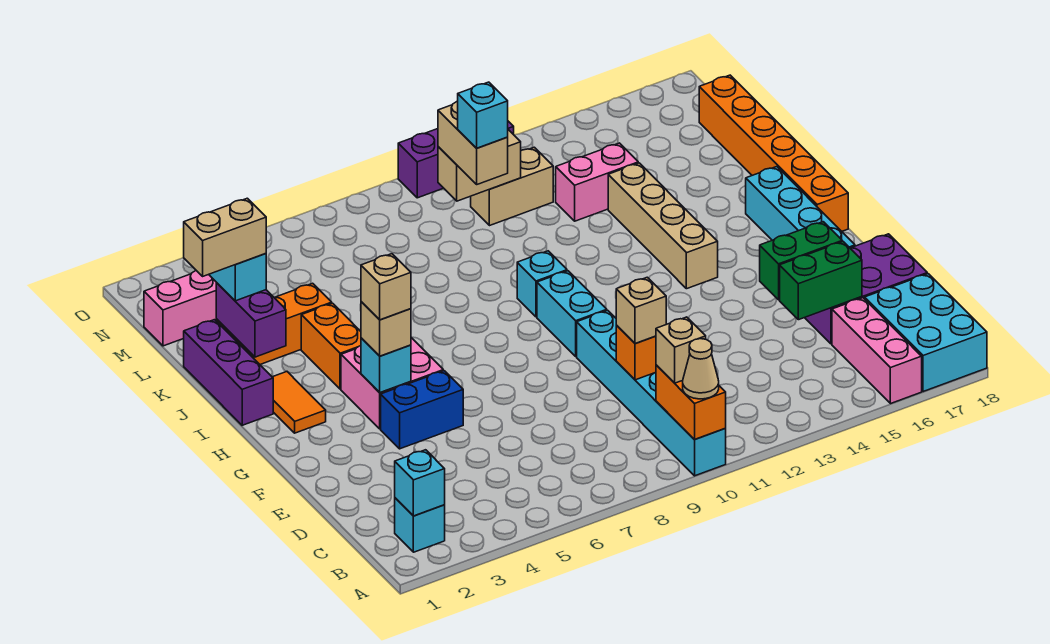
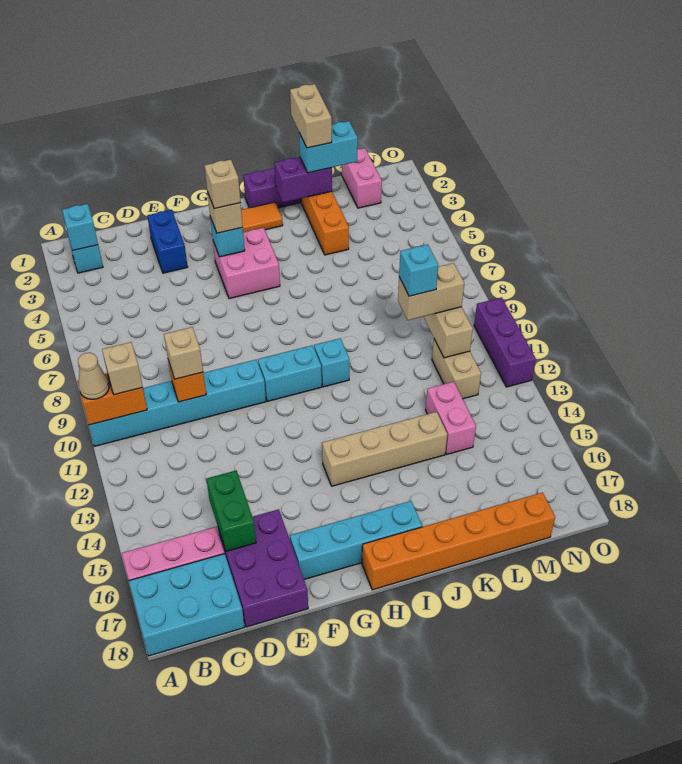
green 1x2 brick [760,222,842,300] -> none
blue 1x2 brick [381,371,463,449] -> blue 1x2 brick moved to [147,210,188,273]
orange 1x2 brick [301,303,361,389] -> none

